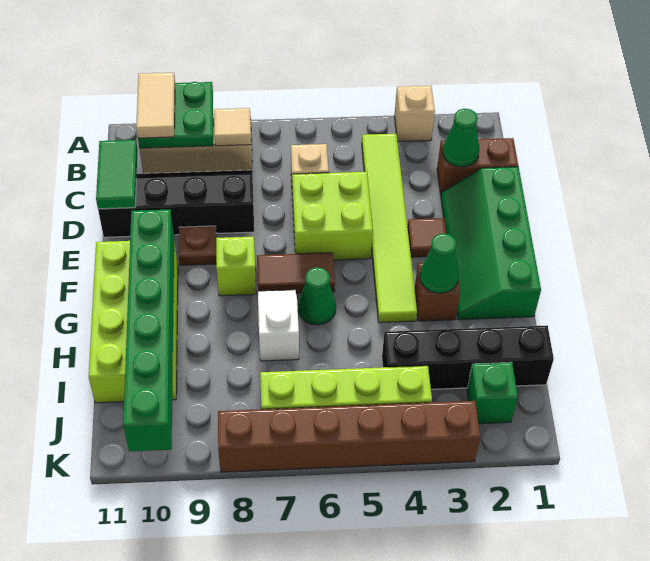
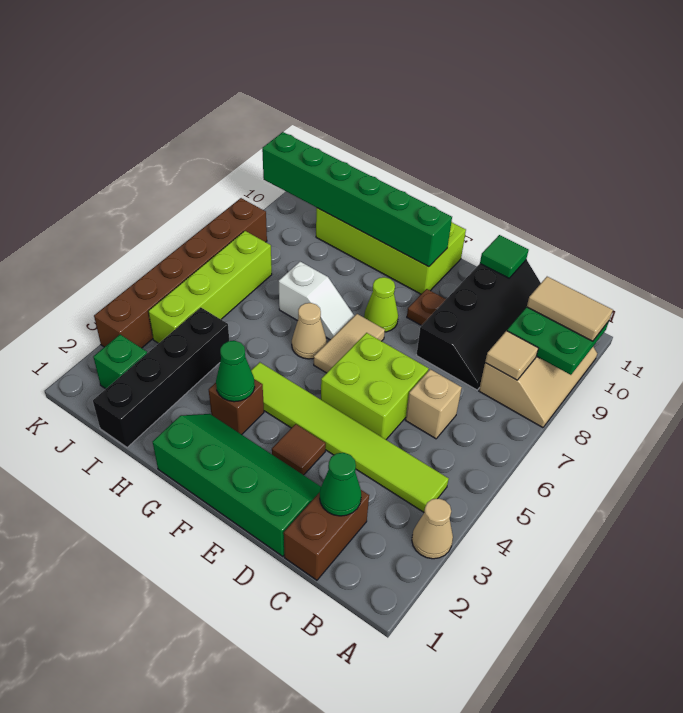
tan 1x1 brick [394,86,435,142] -> tan 1x1 cone [412,498,453,559]
green 1x2 tile [96,140,137,209] -> green 1x1 tile [480,235,529,278]
brown 1x2 tile [257,253,335,293] -> tan 1x2 tile [314,314,385,373]
lime 1x1 brick [216,236,256,296] -> lime 1x1 cone [364,277,398,332]
green 1x1 cone [298,267,336,325] -> tan 1x1 cone [292,303,327,359]

